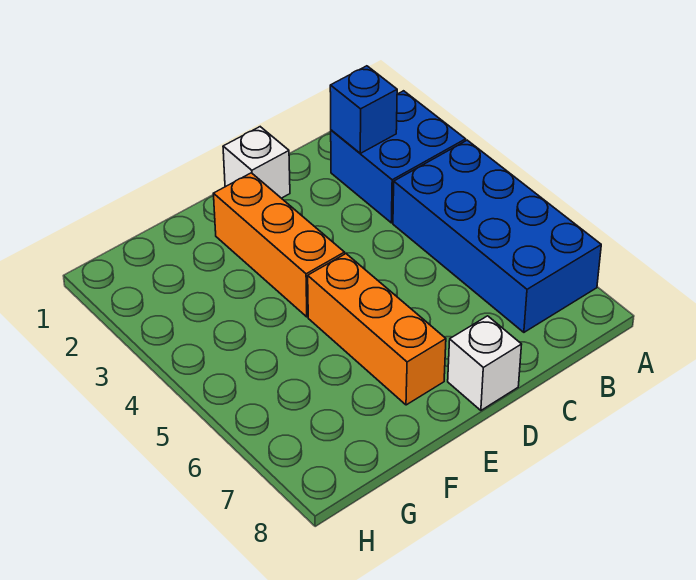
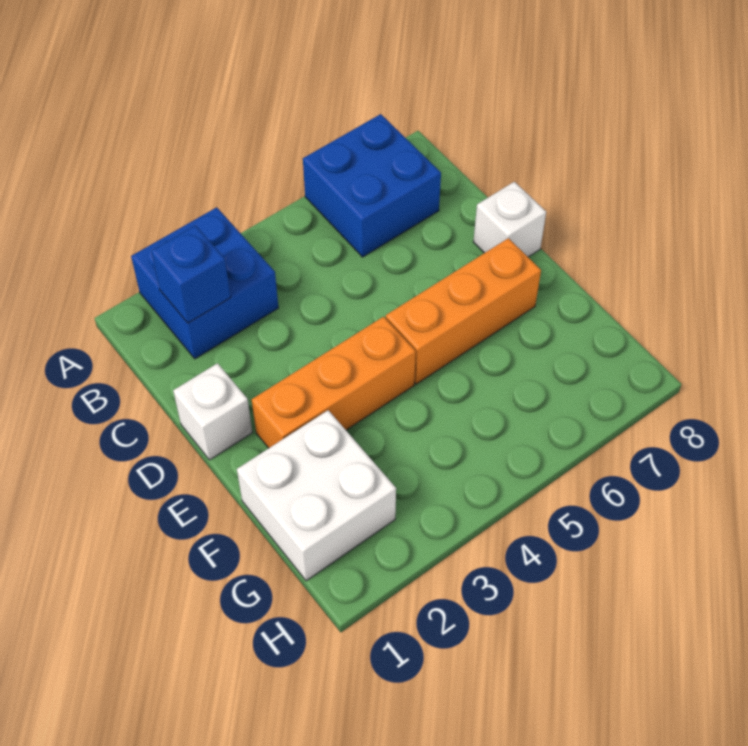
blue 2x4 brick [393,140,601,332] -> blue 2x2 brick [303,114,441,257]
none -> white 2x2 brick [237,410,396,581]

